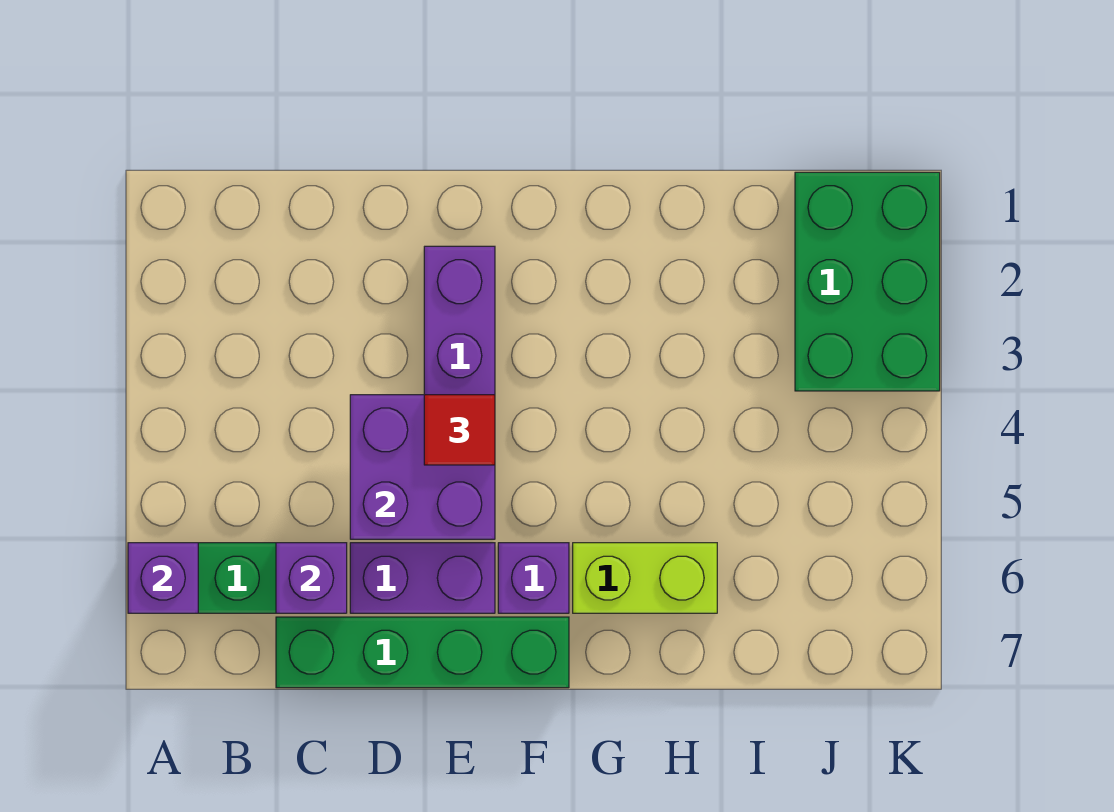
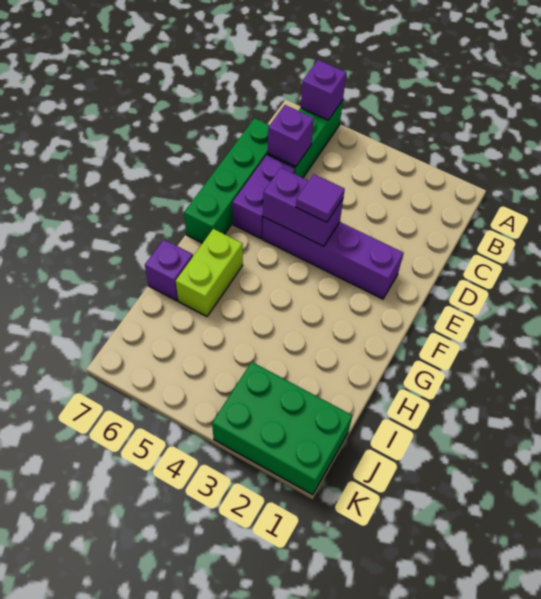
purple 2x2 brick [350,395,495,539] -> purple 1x2 brick [263,168,343,246]
red 1x1 tile [424,395,495,465] -> purple 1x1 tile [296,174,345,222]
purple 1x1 brick [498,543,569,613] -> purple 1x1 brick moved to [145,240,193,301]

